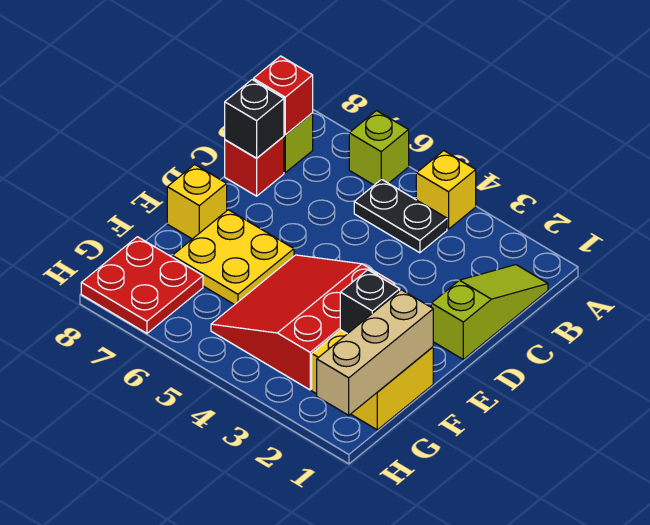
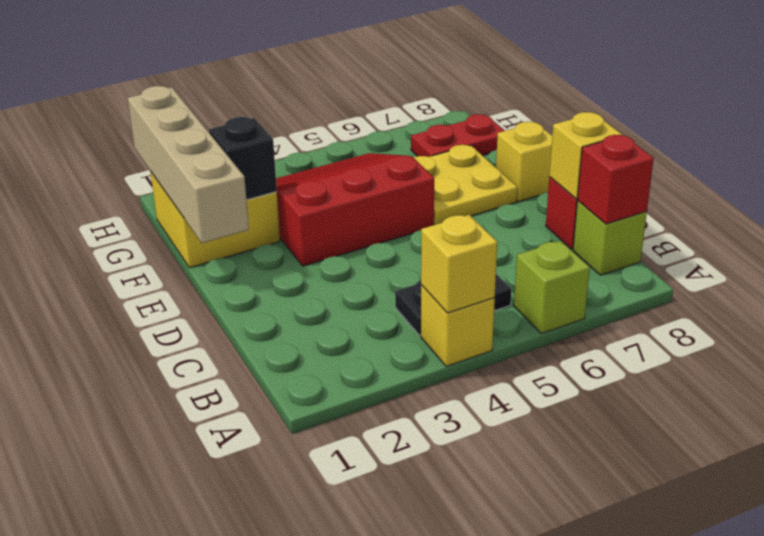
none -> yellow 1x1 brick [421,215,497,313]
lime 1x3 slope [431,265,548,359] -> none
black 1x1 brick [225,80,284,158] -> yellow 1x1 brick [549,112,622,199]
red 3x3 slope [211,255,395,390] -> red 3x3 slope turned to [276,153,434,266]
tan 1x3 brick [317,290,433,415] -> tan 1x4 brick [128,86,249,243]
red 2x2 plate [81,237,203,333] -> red 1x2 plate [411,114,505,157]

